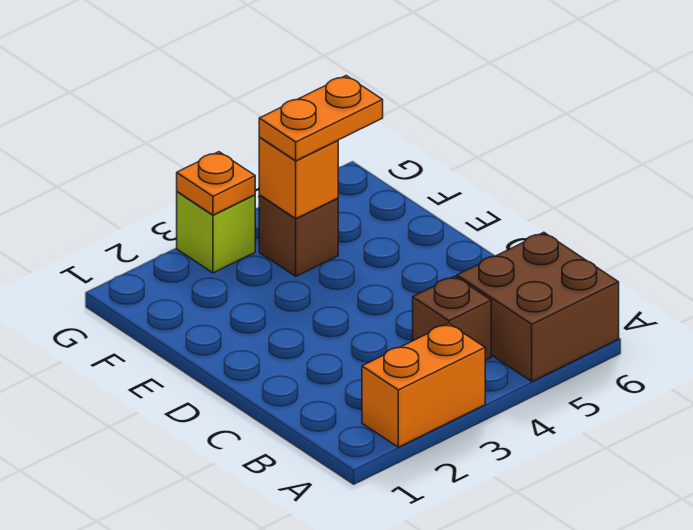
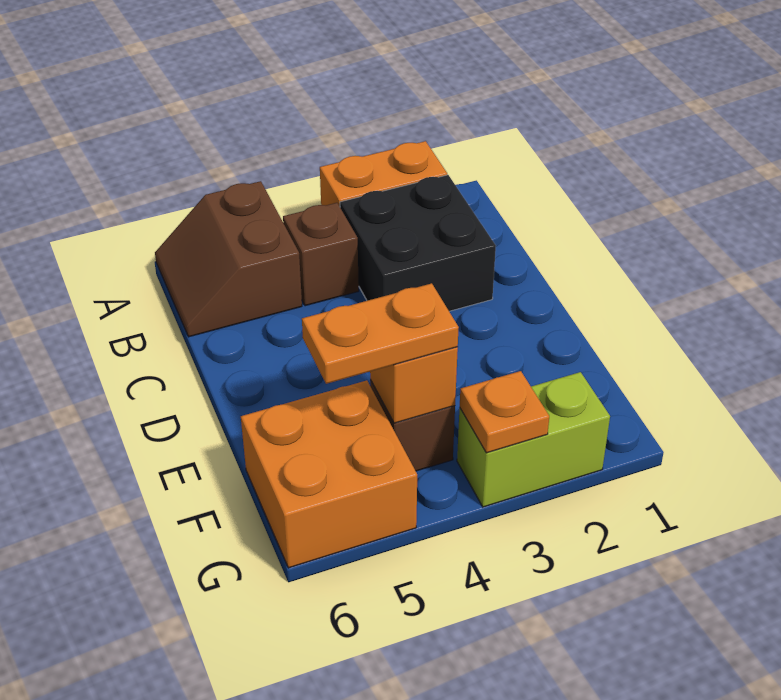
brown 2x2 brick [457,232,619,381] -> brown 2x2 slope [155,181,302,337]
none -> black 2x2 brick [340,175,496,311]
none -> orange 2x2 brick [241,380,417,568]
lime 1x1 brick [177,192,255,273] -> lime 1x2 brick [457,372,610,507]

